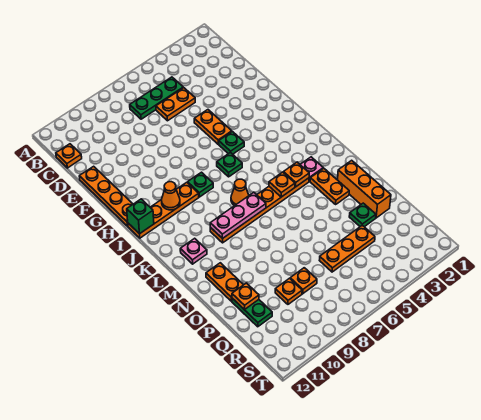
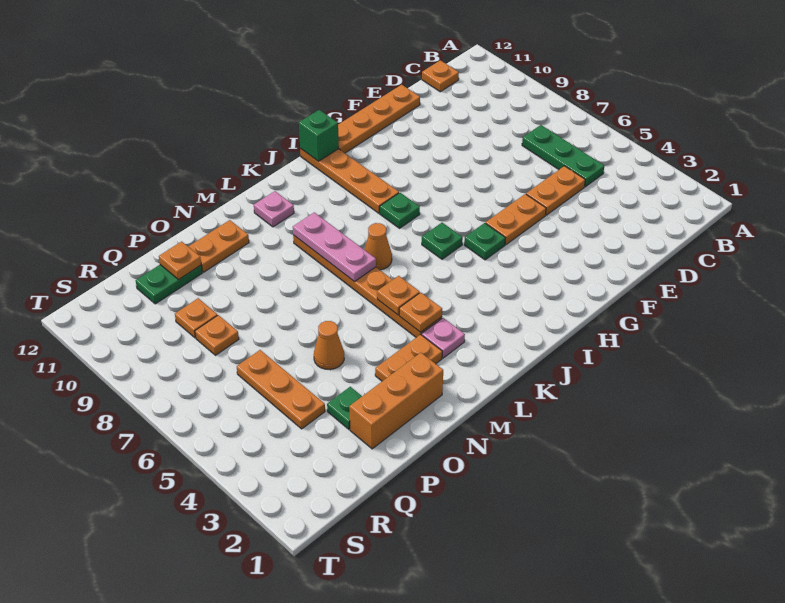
orange 1x2 plate [156,88,195,121] -> orange 1x2 plate turned to [526,166,585,215]
orange 1x1 cone [161,182,180,210] -> orange 1x1 cone moved to [314,321,344,370]

